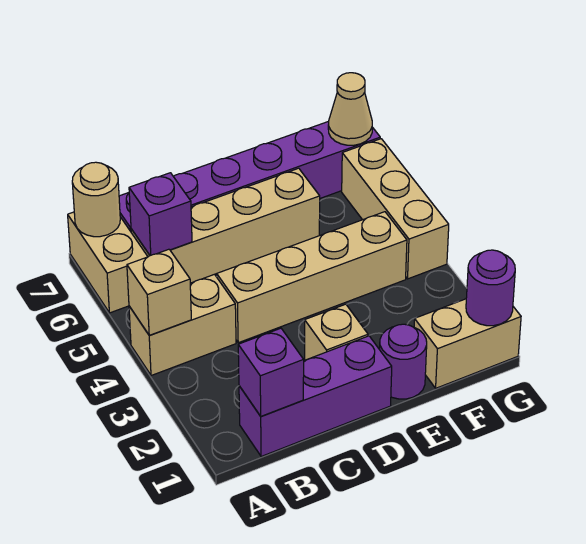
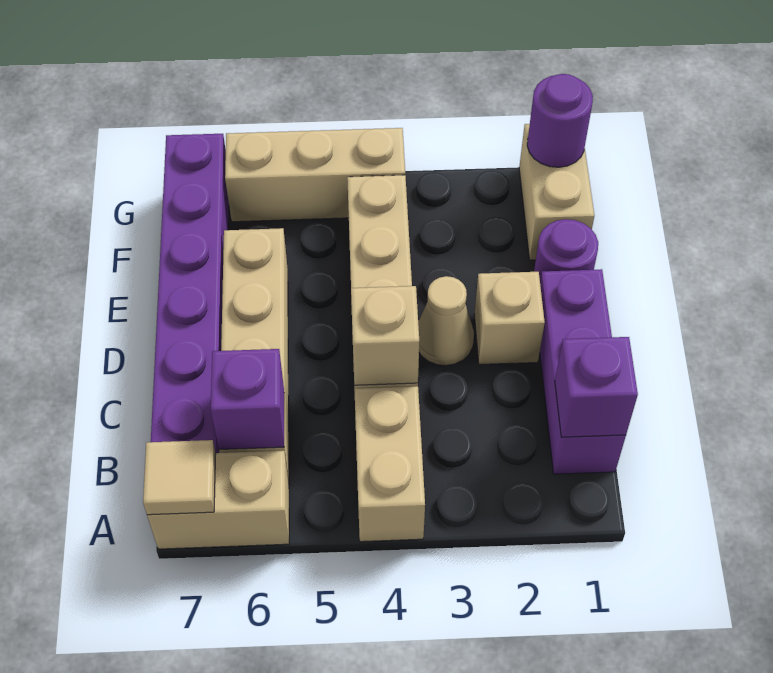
tan 1x1 brick [127,249,191,335] -> tan 1x1 brick moved to [351,286,419,385]
tan 1x1 round brick [72,162,120,237] -> tan 1x1 tile [143,440,216,515]
tan 1x1 cone [328,73,372,145] -> tan 1x1 cone moved to [418,276,474,366]

